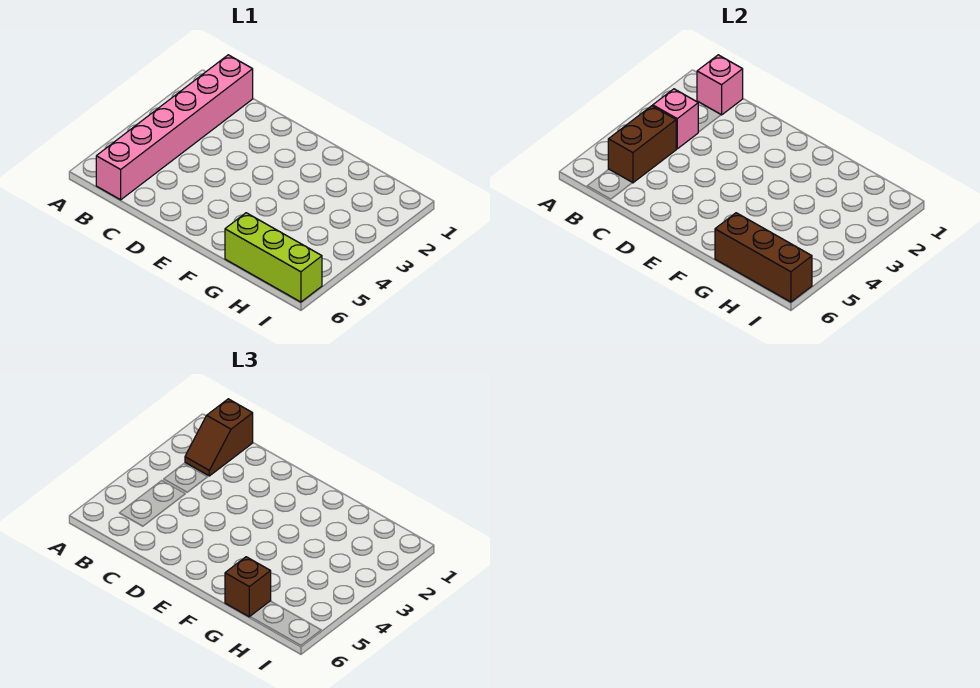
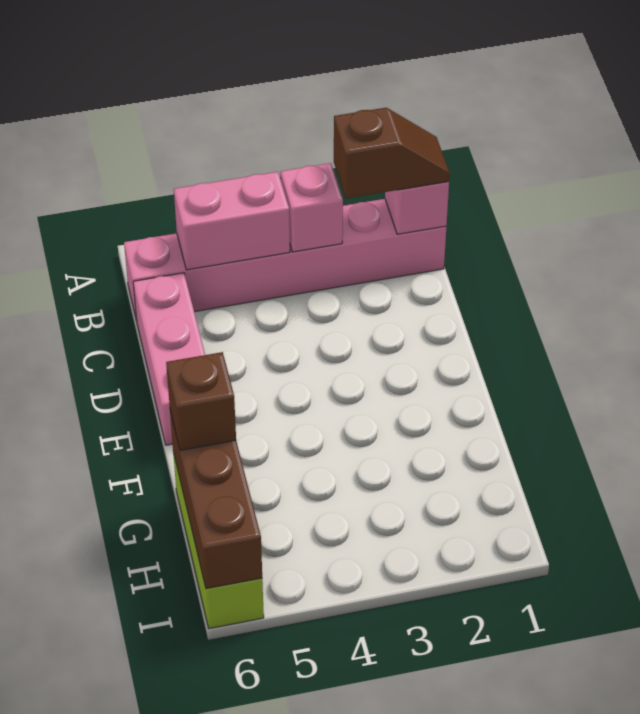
brown 1x2 slope [185,399,253,476] -> brown 1x2 slope turned to [334,108,450,199]
brown 1x2 brick [608,106,676,183] -> pink 1x2 brick [174,172,290,270]
none -> pink 1x3 brick [133,273,205,445]

